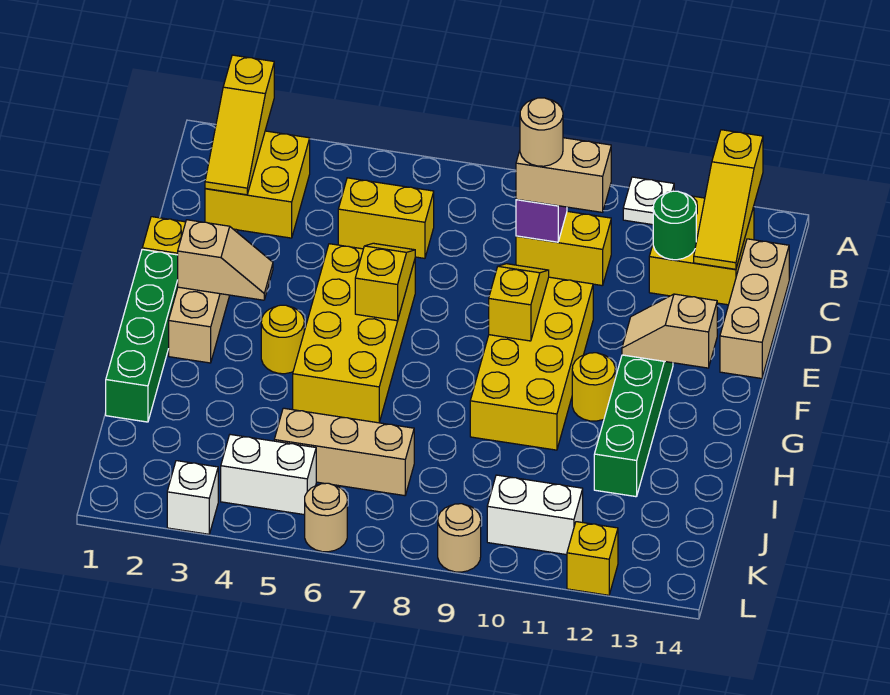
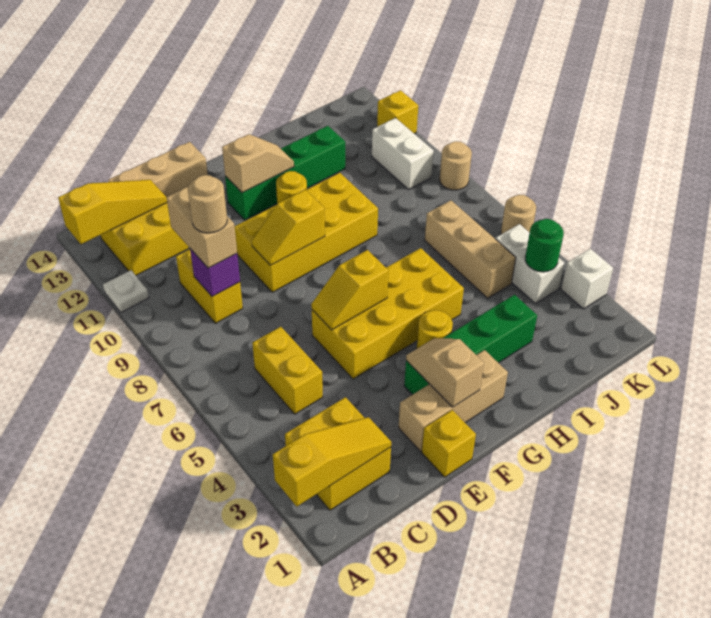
green 1x1 round brick [653,191,696,260] -> green 1x1 round brick moved to [525,219,564,272]
green 1x4 brick [106,250,178,422] -> green 1x4 brick moved to [404,295,537,395]
tan 1x2 slope [622,294,717,368] -> tan 1x2 slope turned to [222,134,294,193]

